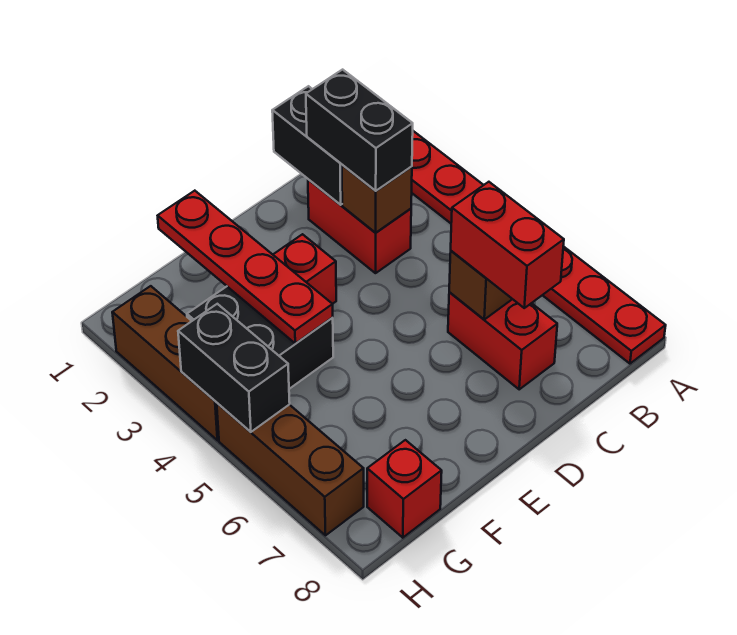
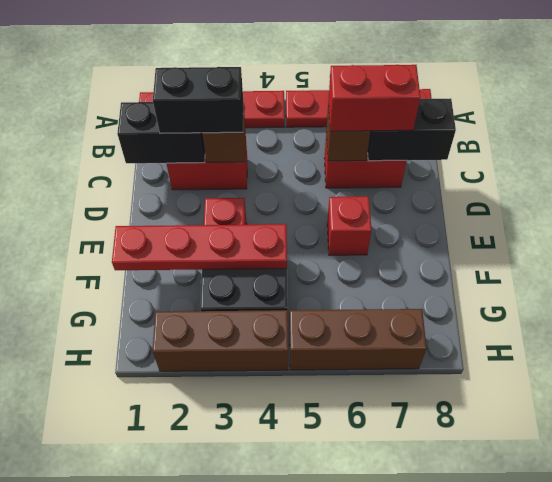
red 1x1 brick [367,440,442,538] -> red 1x1 brick moved to [327,196,371,255]
black 1x2 brick [178,304,290,432] -> black 1x2 brick moved to [368,99,456,161]

